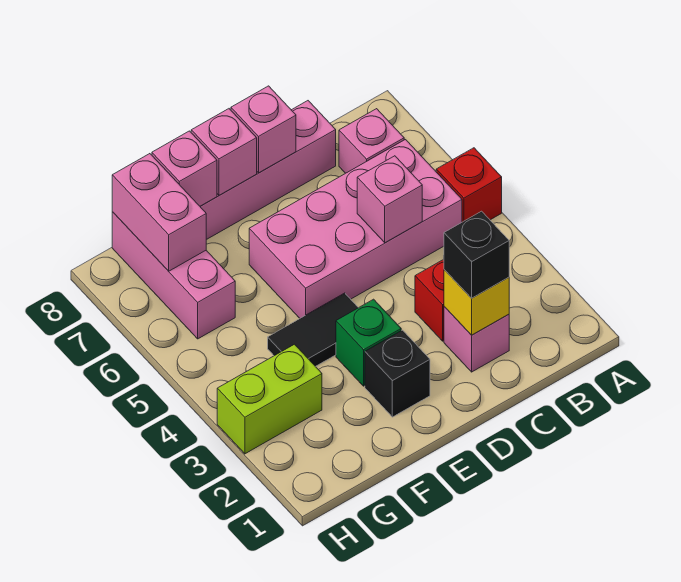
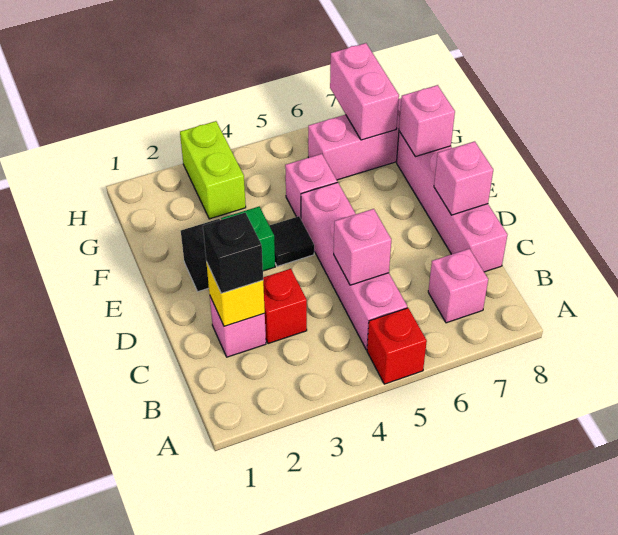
pink 2x4 brick [249,140,462,318] -> pink 1x4 brick [301,182,407,350]
black 1x2 tile [268,293,358,366] -> black 1x1 tile [269,216,314,266]
pink 1x1 brick [191,109,257,195] -> pink 1x1 brick moved to [285,154,337,219]
pink 1x2 brick [112,154,206,271] -> pink 1x2 brick turned to [330,43,399,140]

